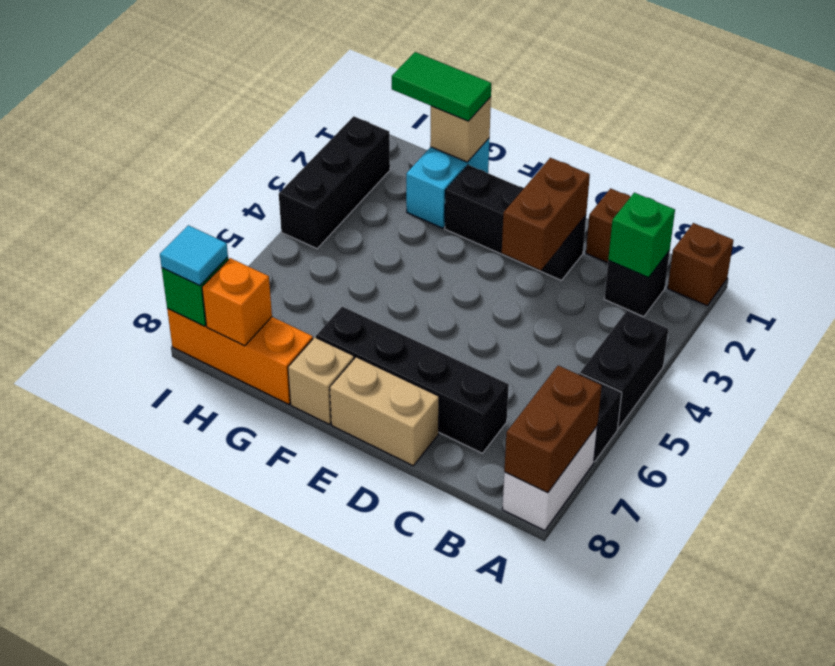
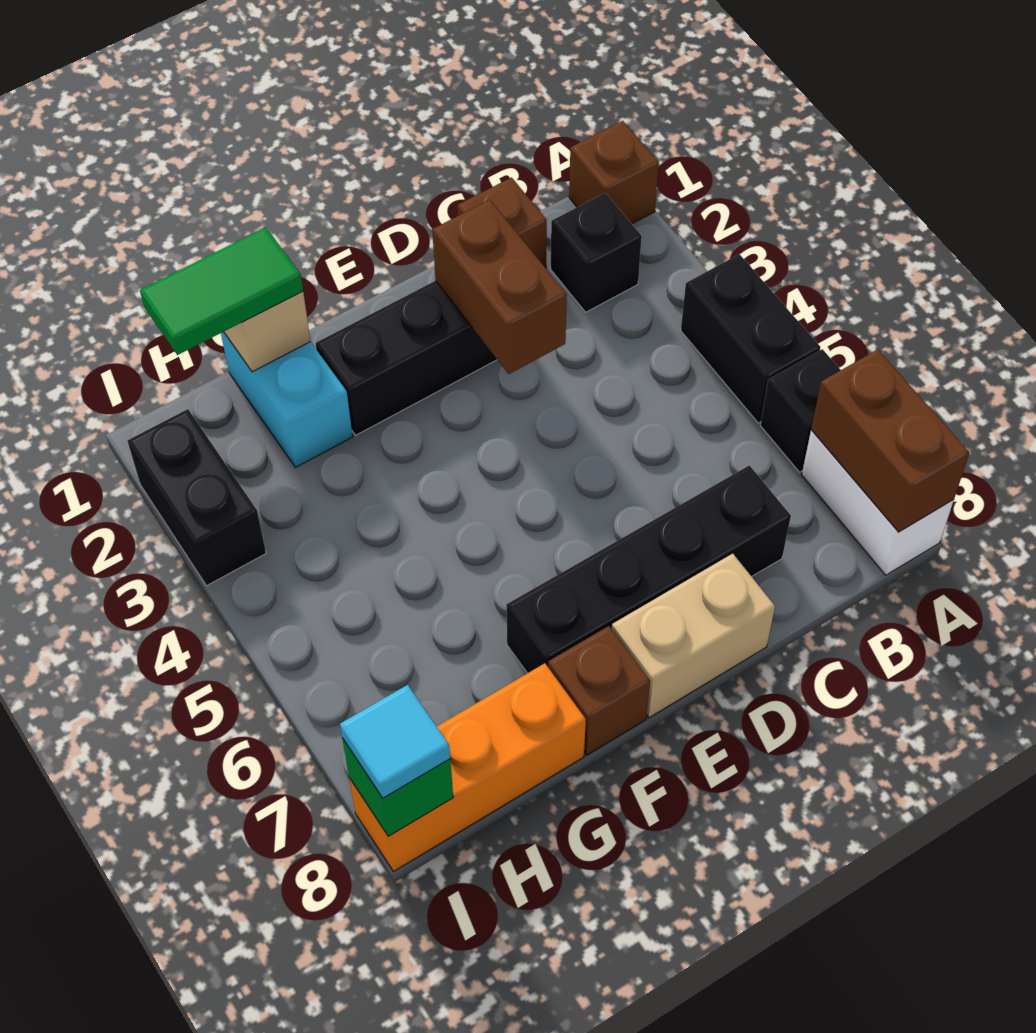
green 1x1 brick [608,193,675,277] -> none
tan 1x1 brick [288,337,354,424] -> brown 1x1 brick [548,626,650,755]
orange 1x1 brick [202,258,272,346] -> none
black 1x3 brick [279,116,390,249] -> black 1x2 brick [127,409,266,586]

